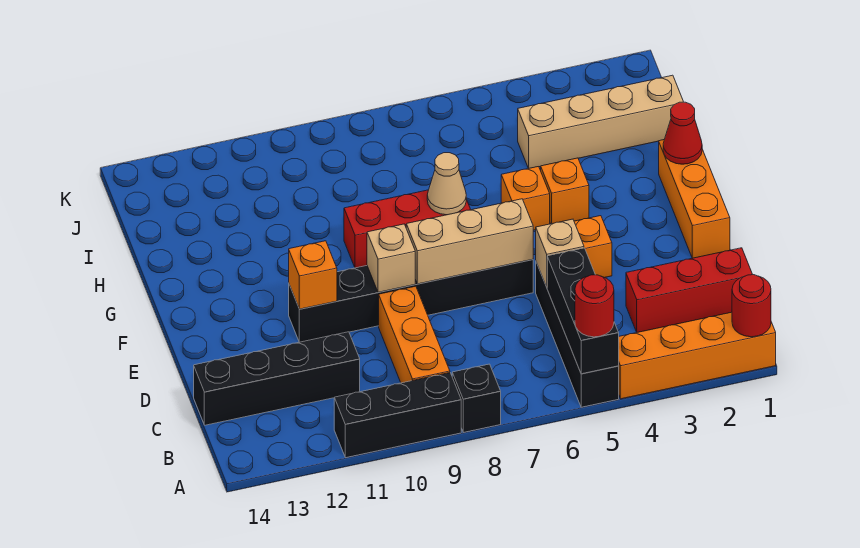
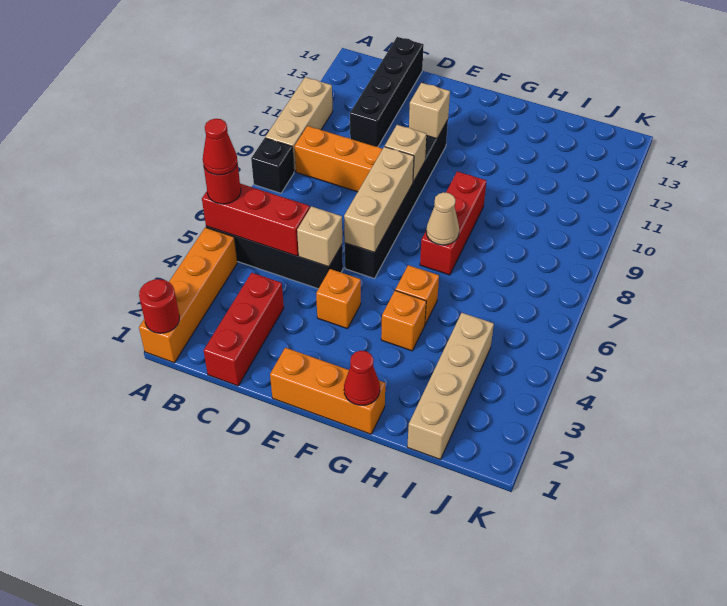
black 1x3 brick [547,248,619,374] -> red 1x3 brick [202,184,310,256]
none -> red 1x1 cone [203,119,237,175]
black 1x3 brick [334,373,461,458] -> tan 1x3 brick [265,77,333,172]
orange 1x1 brick [289,241,337,309] -> tan 1x1 brick [409,83,450,139]

